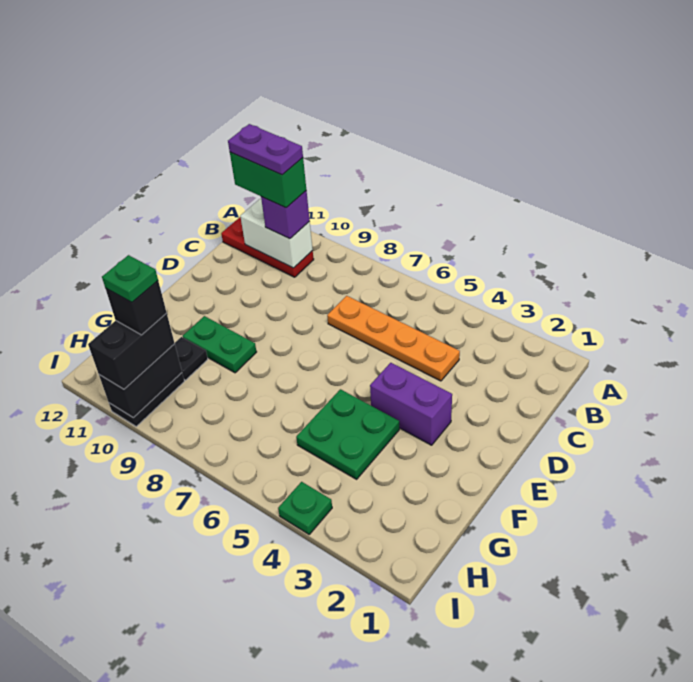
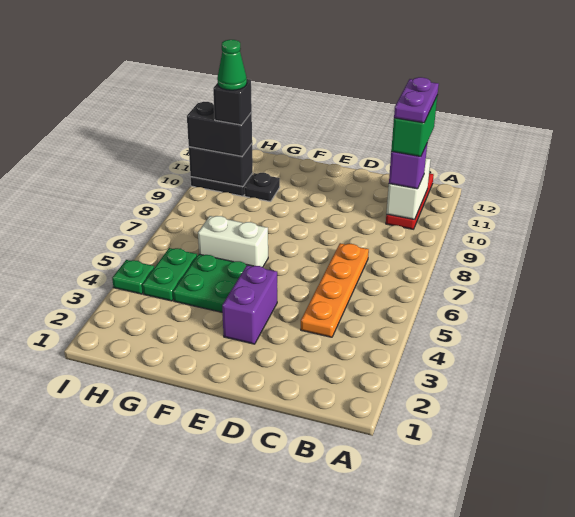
none -> white 1x2 brick [198,216,268,267]
green 1x2 plate [183,316,257,373] -> green 1x2 plate moved to [142,248,197,301]
green 1x1 plate [102,255,158,302] -> green 1x1 cone [217,40,247,90]

